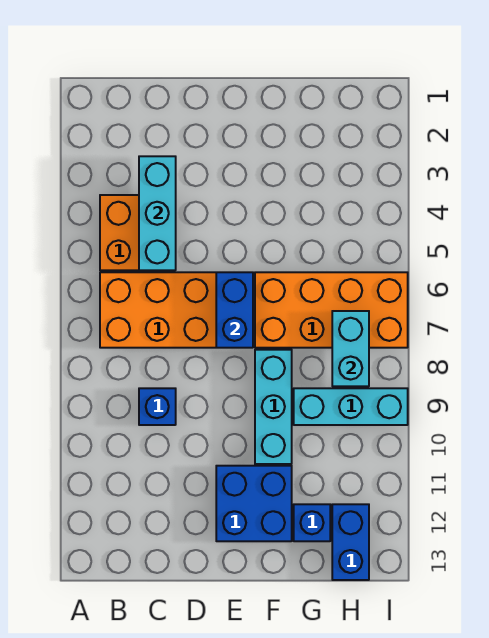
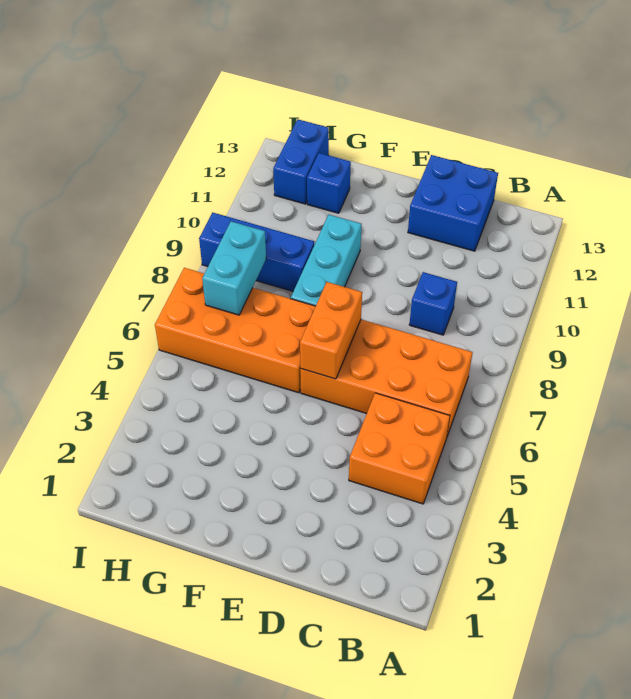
cyan 1x3 brick [139,156,176,270] -> none
blue 1x2 brick [216,272,253,348] -> orange 1x2 brick [300,282,362,379]
blue 2x2 brick [216,466,292,541] -> blue 2x2 brick moved to [408,155,498,251]
cyan 1x3 brick [294,388,408,425] -> blue 1x3 brick [199,212,314,291]

